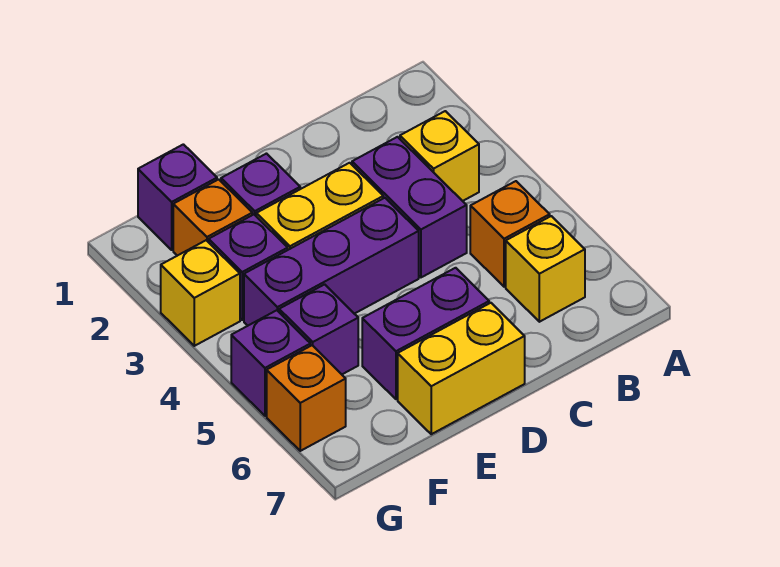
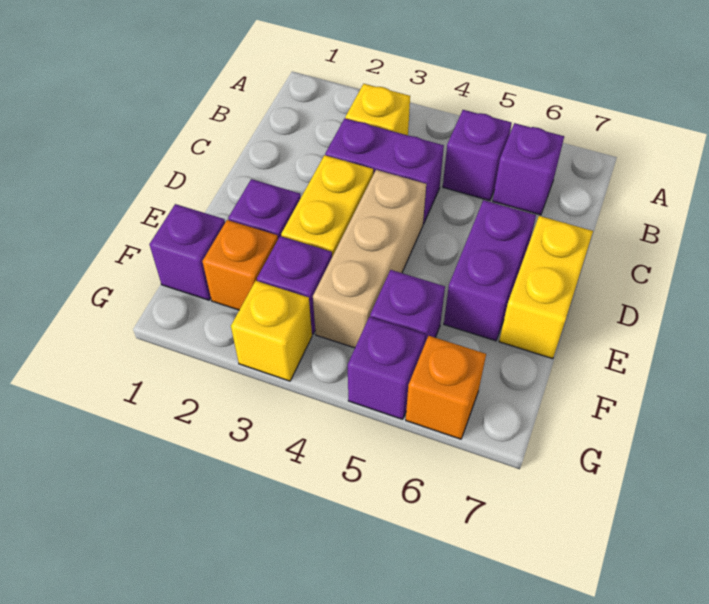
orange 1x1 brick [470,181,550,287] -> purple 1x1 brick [443,110,512,201]
yellow 1x1 brick [506,216,585,322] -> purple 1x1 brick [493,123,564,215]
purple 1x3 brick [244,198,419,326] -> tan 1x3 brick [313,170,426,348]

